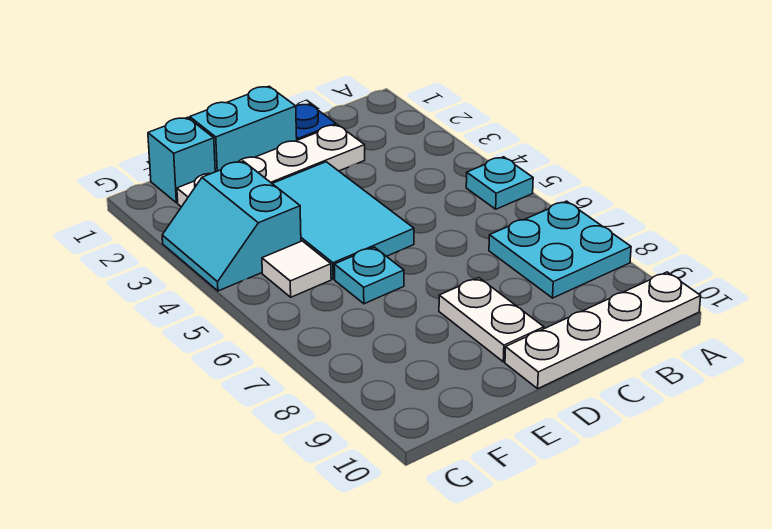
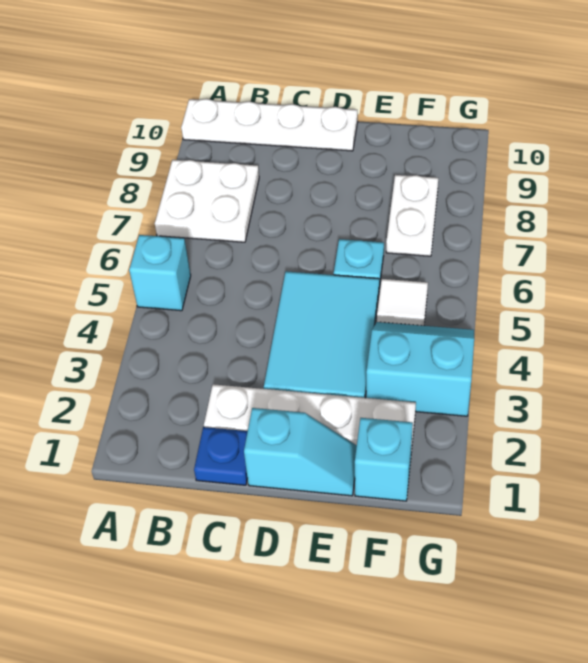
cyan 1x1 plate [466,157,533,209] -> cyan 1x1 brick [129,235,191,311]
cyan 2x2 plate [489,201,631,298] -> white 2x2 plate [155,160,259,242]
cyan 1x2 brick [190,86,297,172] -> cyan 1x2 slope [244,408,357,496]
white 1x2 plate [439,278,544,362] -> white 1x2 plate moved to [386,175,438,256]
cyan 2x2 slope [162,161,301,291] -> cyan 2x2 slope turned to [366,322,474,416]

